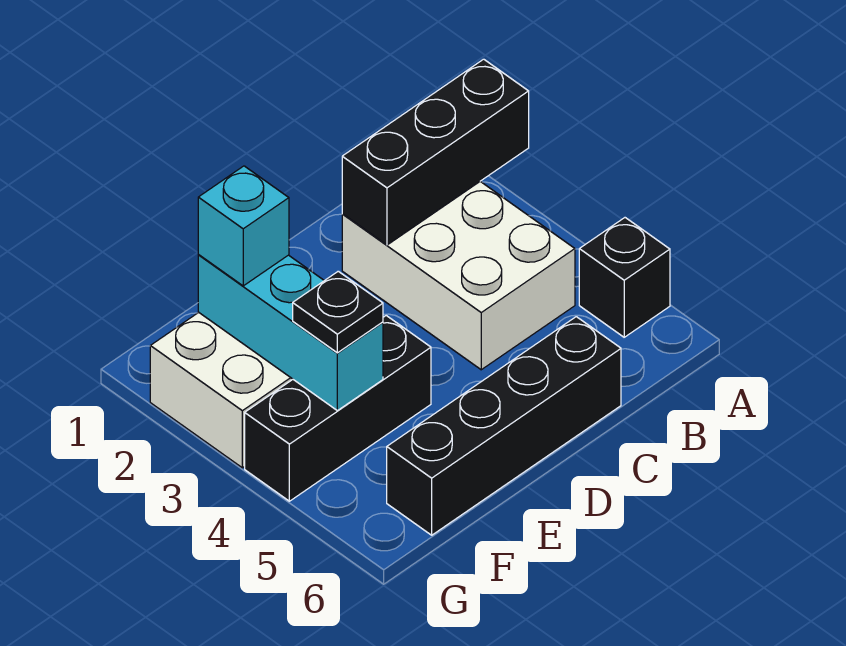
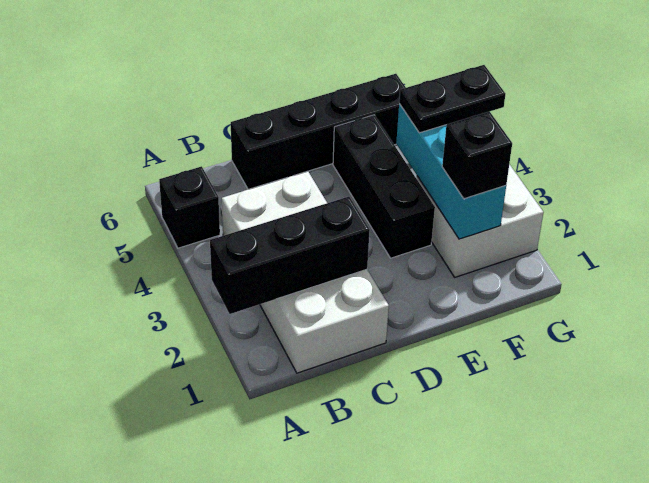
white 2x3 brick [342,182,575,370] -> white 2x4 brick [222,171,389,373]
black 1x3 brick [245,316,431,501] -> black 1x3 brick turned to [333,115,435,258]
cyan 1x1 brick [198,166,289,286] -> black 1x1 brick [442,111,512,199]
black 1x1 plate [293,271,383,353] -> black 1x2 plate [399,65,505,133]

